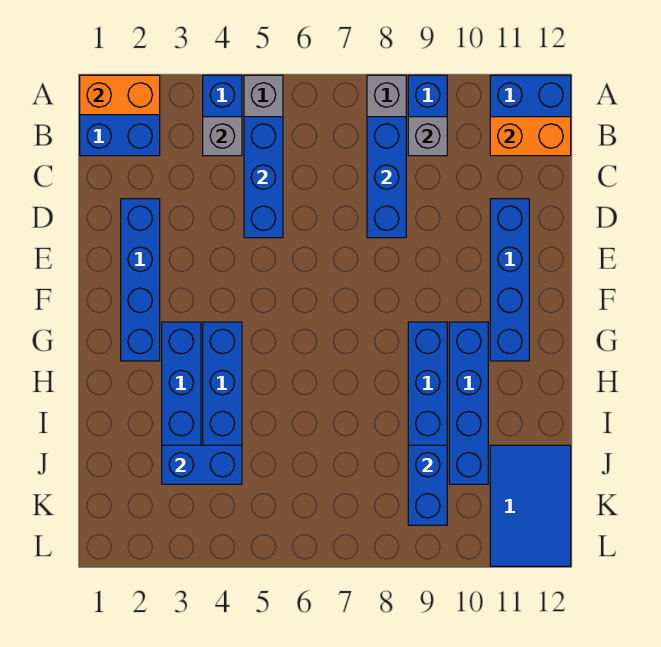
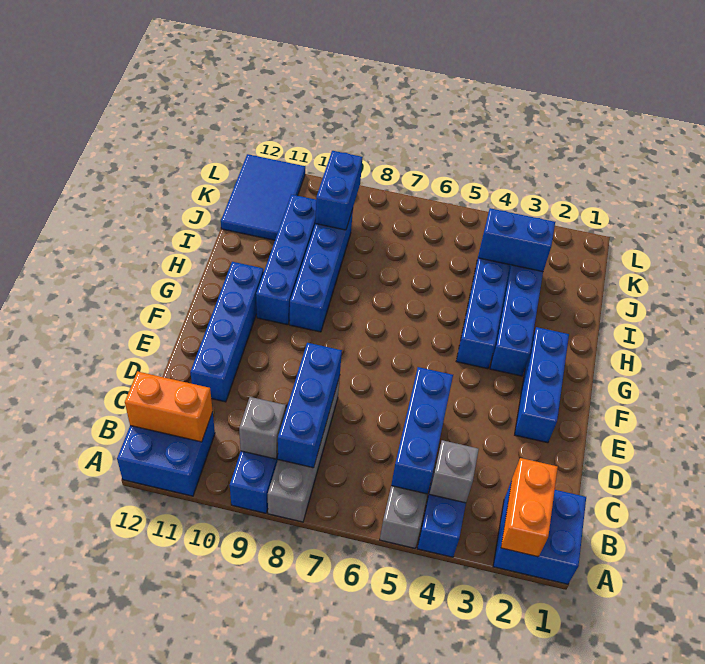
orange 1x2 brick [80,75,160,115] -> orange 1x2 brick turned to [501,458,558,557]
blue 1x4 brick [121,199,160,361] -> blue 1x3 brick [515,327,569,443]

